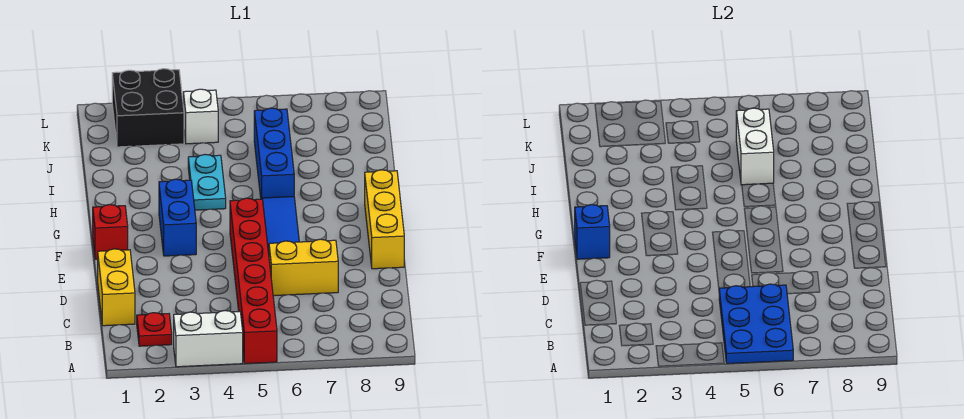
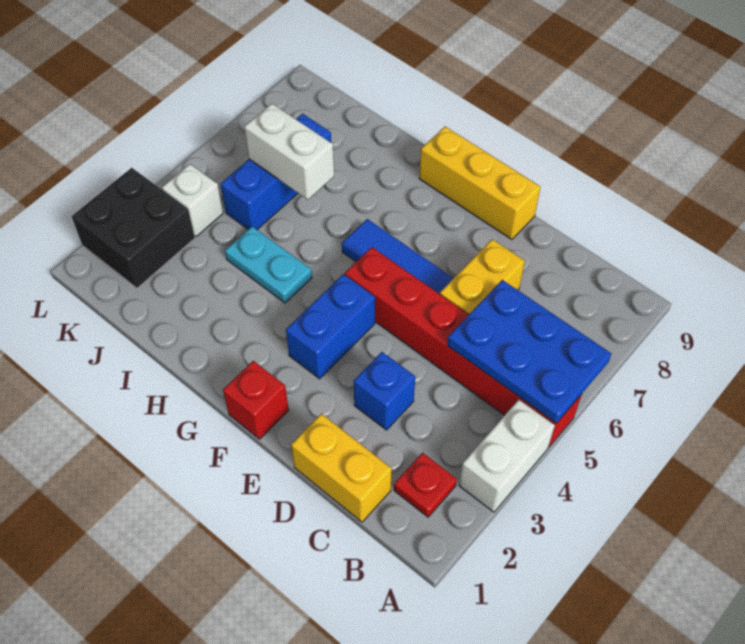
blue 1x1 brick [575,205,610,259] -> blue 1x1 brick moved to [354,352,415,430]
blue 1x2 brick [159,179,196,256] -> blue 1x2 brick turned to [286,274,375,379]
blue 1x3 brick [254,108,294,199] -> blue 1x3 brick turned to [221,114,331,230]

